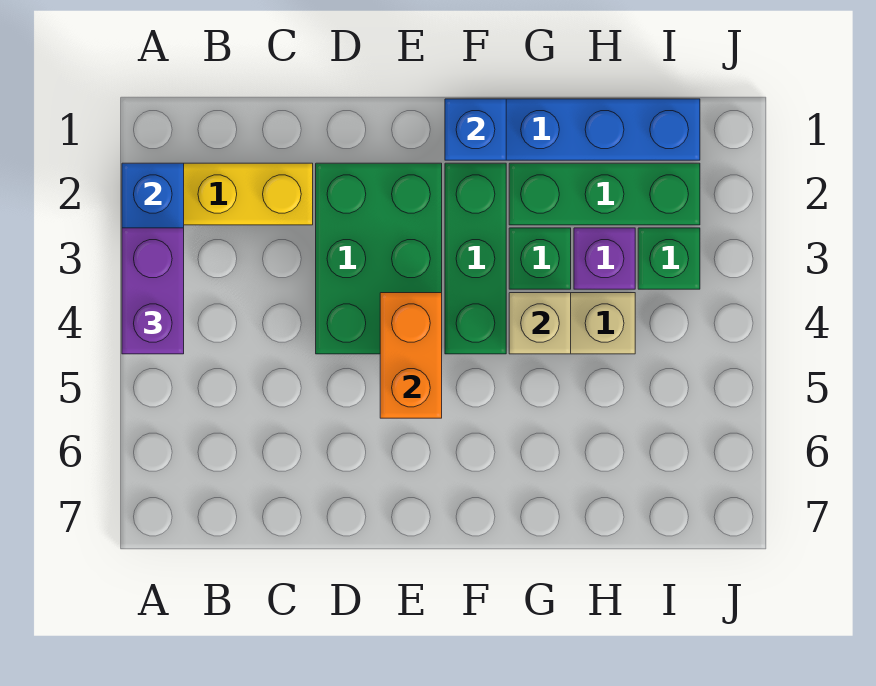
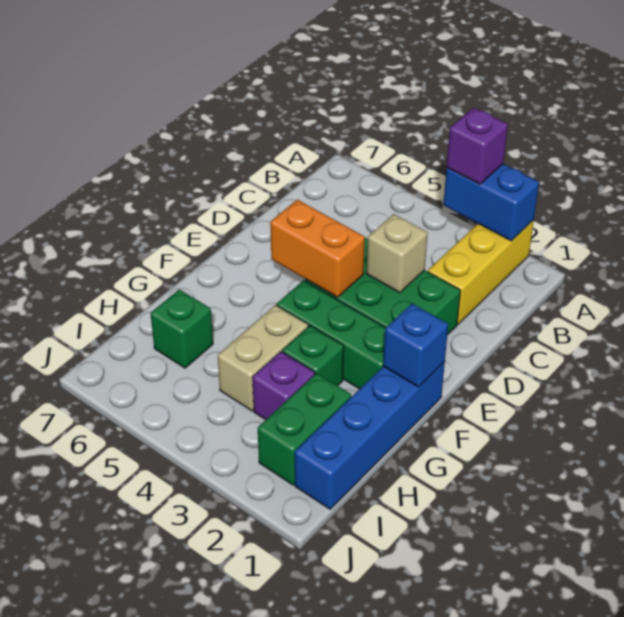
purple 1x2 brick [122,228,184,354] -> purple 1x1 brick [447,108,508,184]
green 1x3 brick [509,163,700,225] -> green 1x2 brick [258,373,351,485]
tan 1x1 brick [509,293,571,354] -> tan 1x1 brick moved to [367,214,428,293]
green 1x1 brick [638,228,700,289] -> green 1x1 brick moved to [150,289,213,368]

